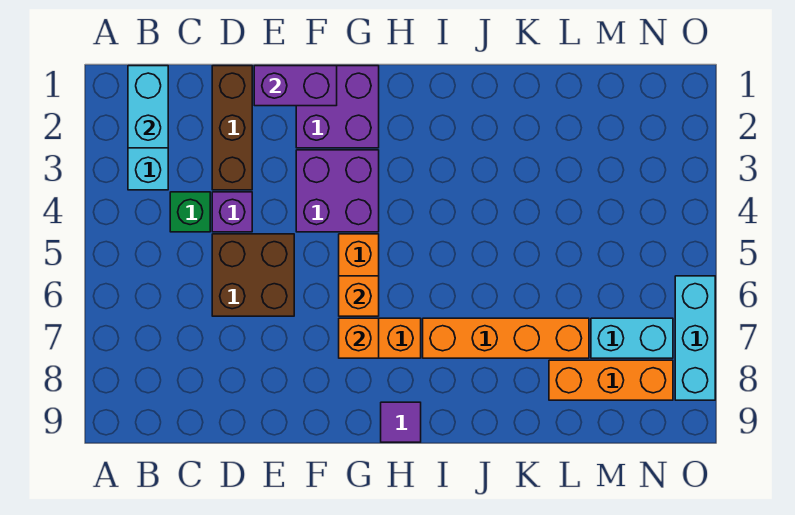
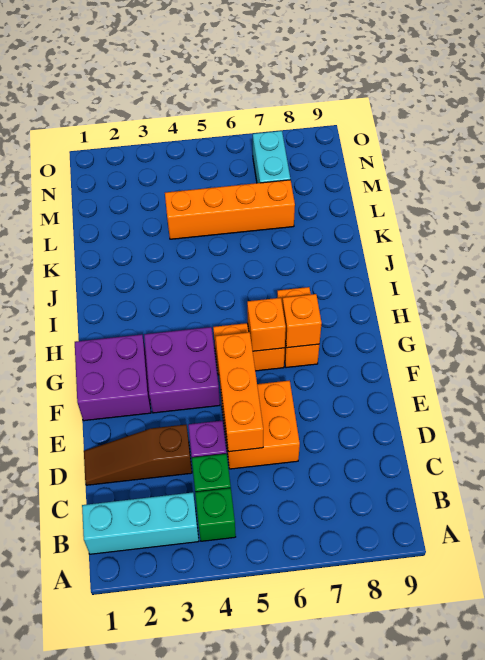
cyan 1x2 brick [128,66,168,148] -> none
none -> green 1x1 brick [195,488,236,541]
brown 1x3 brick [212,66,252,190] -> brown 1x3 slope [84,425,192,485]
brown 2x2 brick [212,234,294,316] -> orange 2x2 brick [221,380,300,469]
purple 1x2 brick [254,66,337,106] -> none
purple 1x1 tile [381,402,421,442] -> none
orange 1x4 brick [423,318,589,358] -> orange 1x4 brick turned to [165,180,295,239]
orange 1x3 brick [549,360,673,400] -> orange 1x3 brick moved to [216,332,263,452]
cyan 1x3 brick [675,276,715,400] -> none

